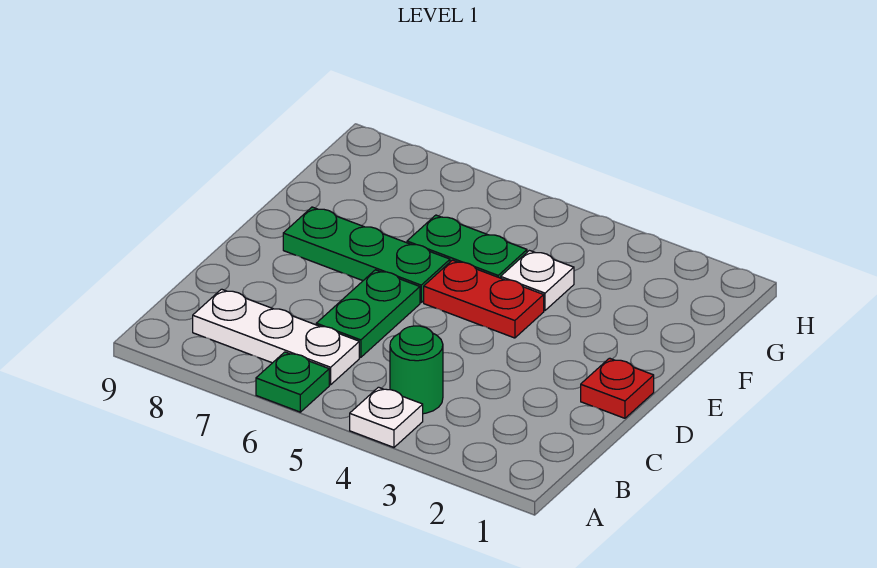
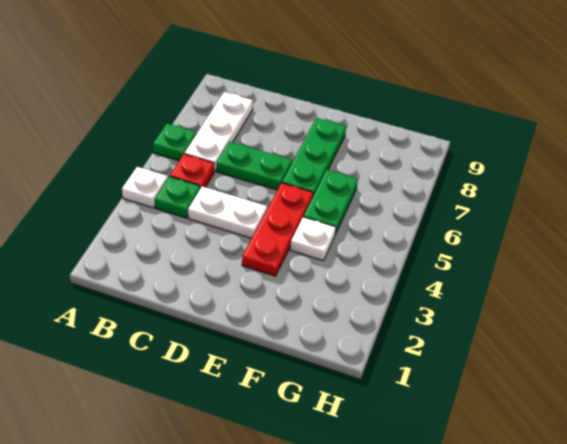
green 1x1 round brick [390,326,443,414] -> green 1x1 plate [155,176,200,218]
none -> white 1x2 plate [188,186,267,238]
red 1x1 plate [581,358,654,418] -> red 1x1 plate moved to [170,154,214,188]
red 1x2 plate [424,260,544,338] -> red 1x3 plate [242,183,313,276]

